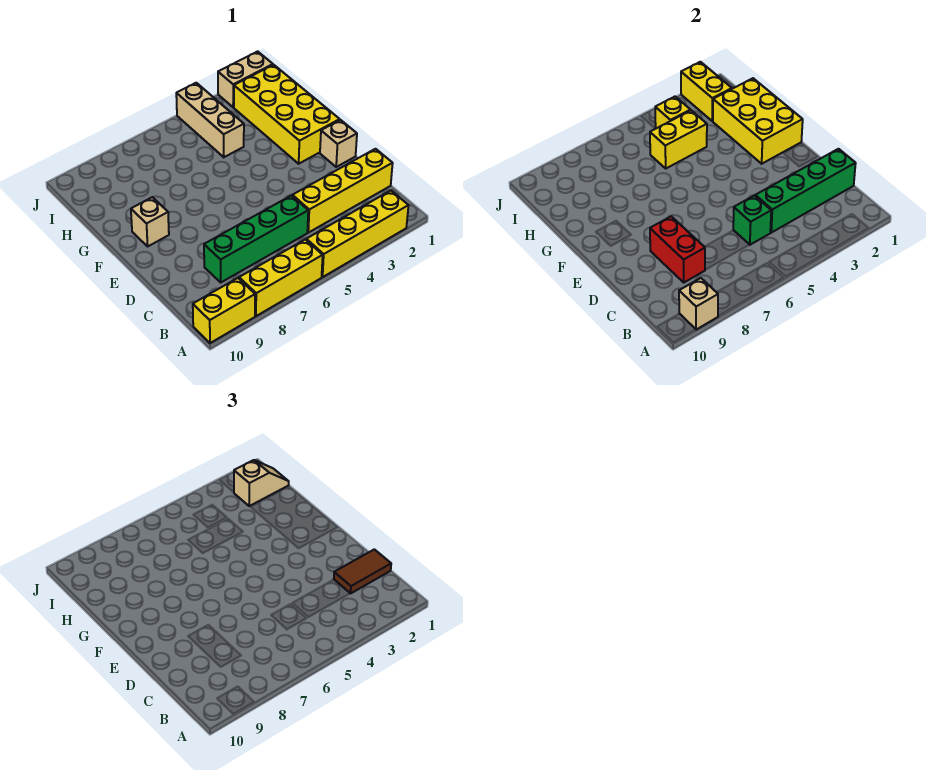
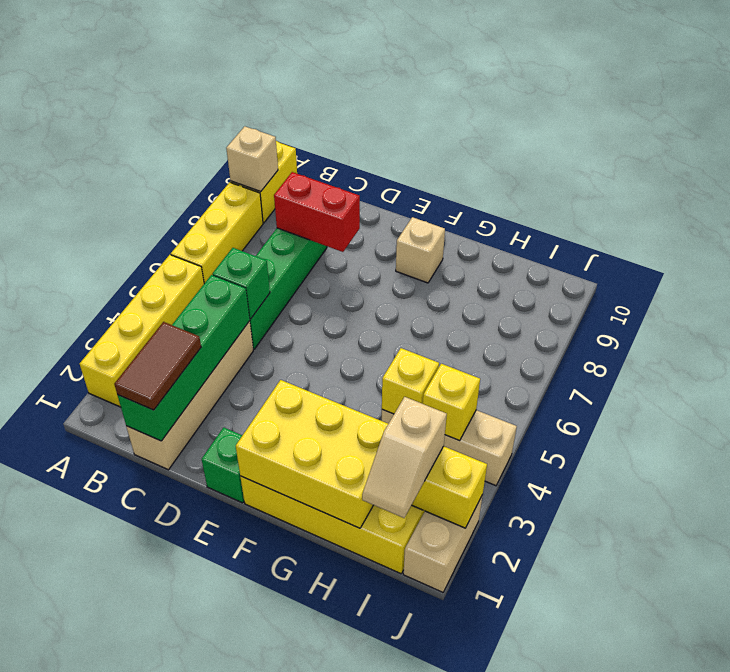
yellow 1x4 brick [292,149,393,233] -> tan 1x4 brick [126,321,253,470]
tan 1x1 brick [320,120,357,167] -> green 1x1 brick [202,427,244,503]
yellow 1x2 brick [650,110,707,168] -> yellow 1x1 brick [382,348,439,414]

